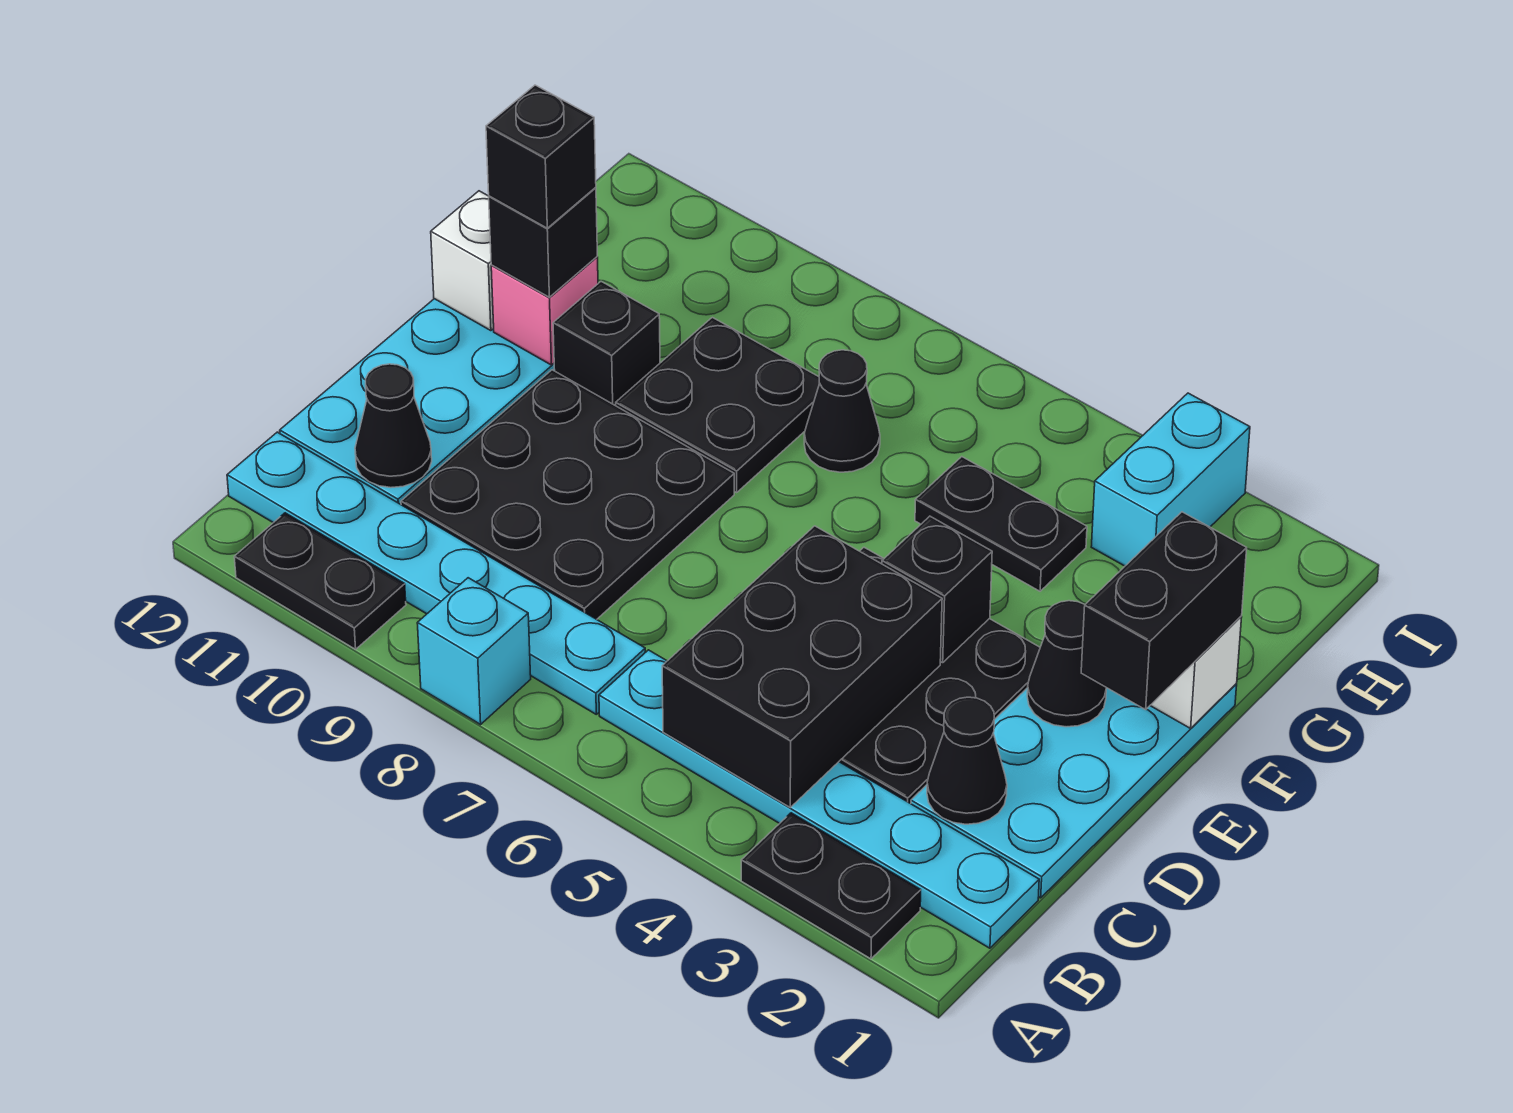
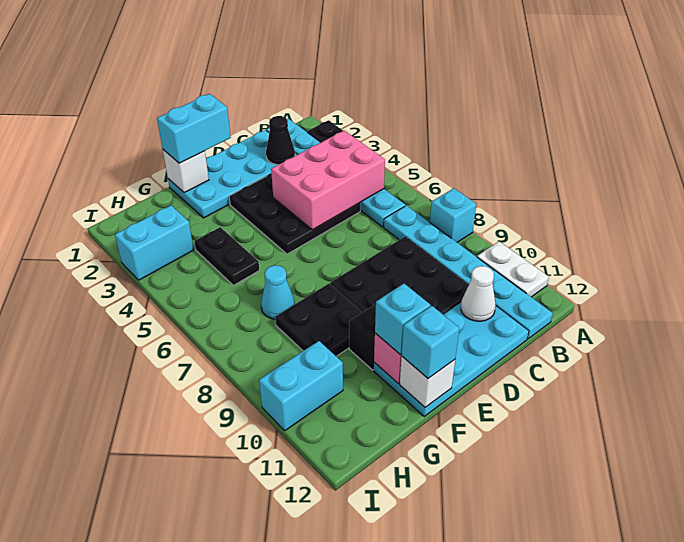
black 1x2 plate [234,513,406,649] -> white 1x2 plate [477,242,549,297]
black 2x3 brick [662,526,942,807] -> pink 2x3 brick [271,131,385,230]
black 1x1 cone [355,364,432,488] -> white 1x1 cone [461,266,495,321]
black 1x2 brick [1081,512,1247,710] -> cyan 1x2 brick [157,94,231,163]
black 1x1 cone [1027,601,1106,727] -> none
black 1x1 brick [882,516,992,663] -> none
black 1x1 brick [489,188,597,297] -> cyan 1x1 brick [375,284,430,354]
black 1x1 brick [486,85,596,228] -> none
none -> cyan 1x1 brick [402,306,459,378]
black 1x1 cone [804,350,880,472] -> cyan 1x1 cone [261,265,295,319]
none -> cyan 1x2 brick [259,341,343,431]

